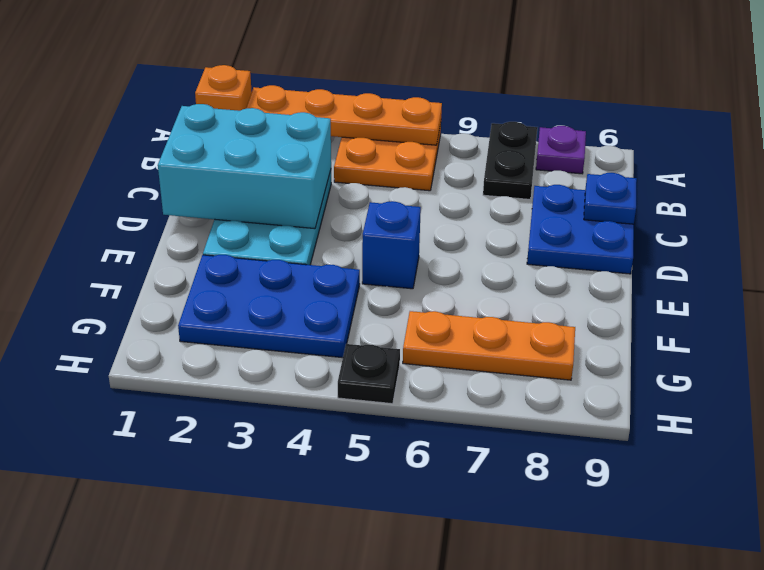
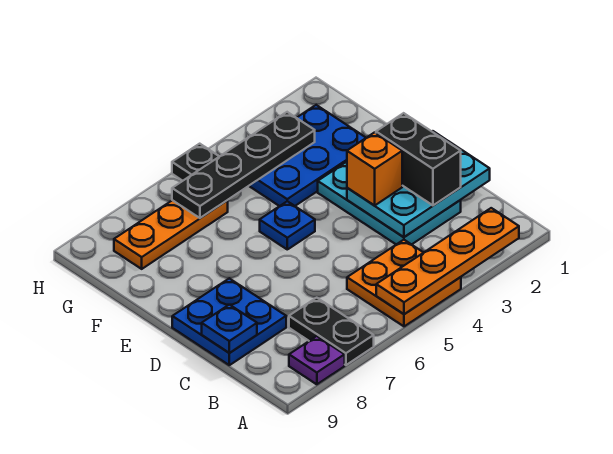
orange 1x1 brick [195,65,252,111] -> orange 1x1 brick moved to [347,132,402,206]
cyan 2x3 brick [158,104,331,229] -> cyan 2x3 plate [347,131,490,237]
none -> black 1x2 brick [376,113,461,205]
blue 1x1 brick [362,201,421,289] -> blue 1x1 plate [260,201,315,249]
none -> black 1x4 plate [172,112,315,218]

